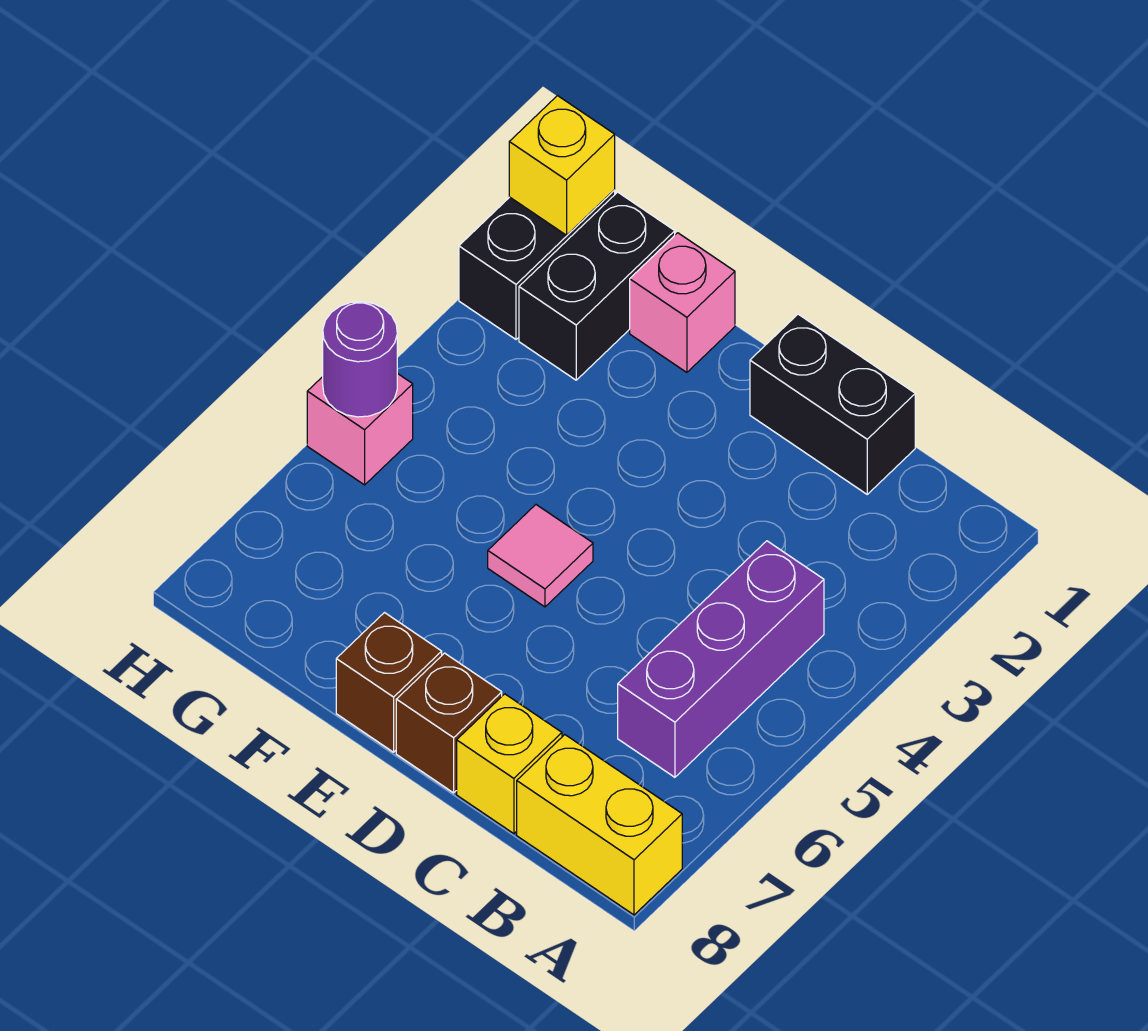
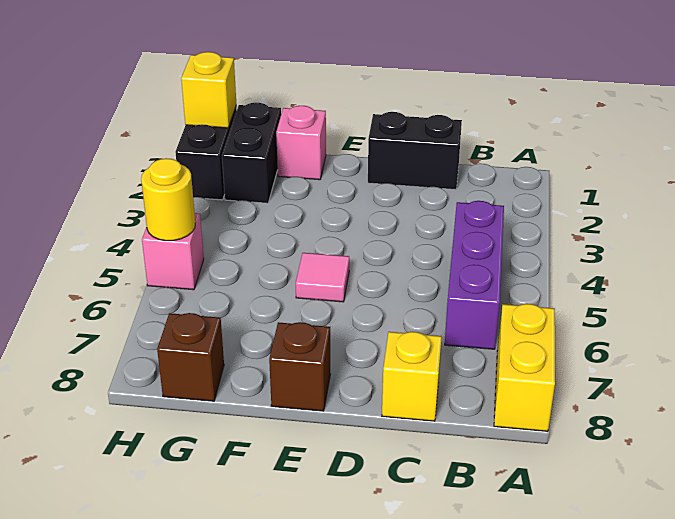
yellow 1x2 brick [517,735,682,915] -> yellow 1x2 brick turned to [494,304,555,431]
brown 1x1 brick [396,653,502,793] -> brown 1x1 brick moved to [157,313,224,401]
purple 1x1 round brick [323,302,397,417] -> yellow 1x1 round brick [141,158,195,241]

